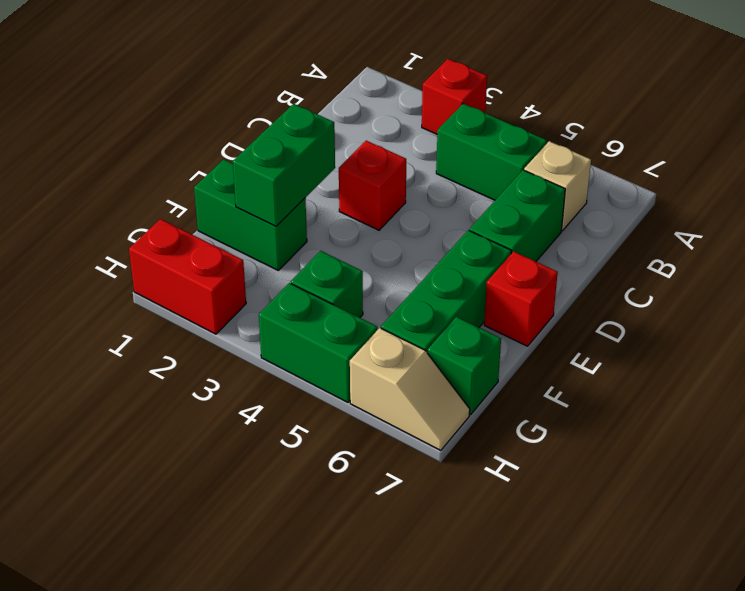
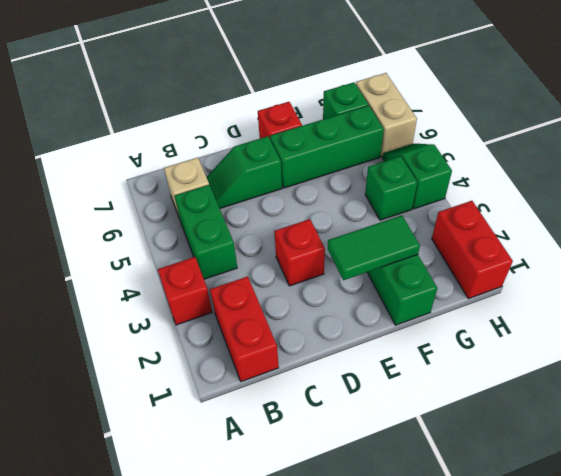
none -> red 1x2 brick [210,276,279,382]
green 1x2 brick [469,170,565,262] -> green 1x2 slope [207,136,282,208]
green 1x2 brick [233,104,335,226] -> green 1x2 tile [328,215,420,280]
green 1x2 brick [259,283,377,402] -> green 1x2 slope [383,144,452,209]
tan 1x2 slope [350,328,470,451] -> tan 1x2 brick [356,73,417,157]

